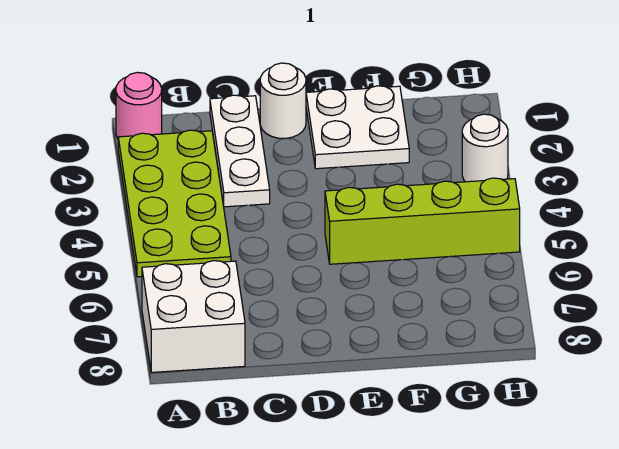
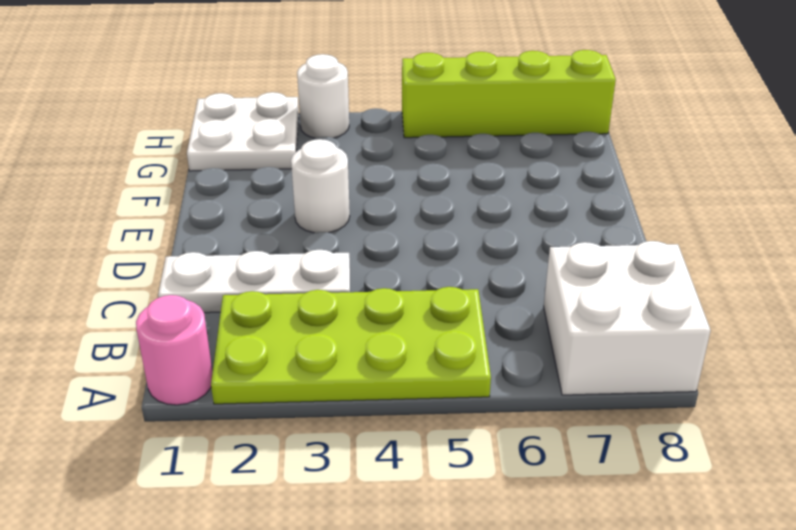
white 1x1 round brick [260,63,306,138] -> white 1x1 round brick moved to [291,139,350,233]
white 2x2 plate [306,86,409,169] -> white 2x2 plate moved to [187,92,299,171]
lime 1x4 brick [325,178,520,264] -> lime 1x4 brick turned to [402,50,616,138]

